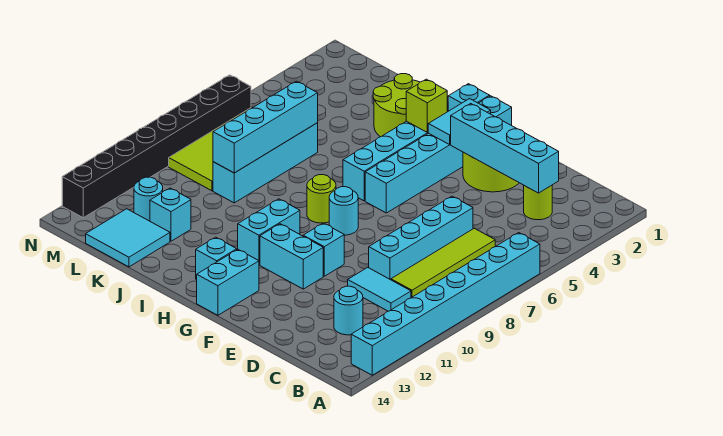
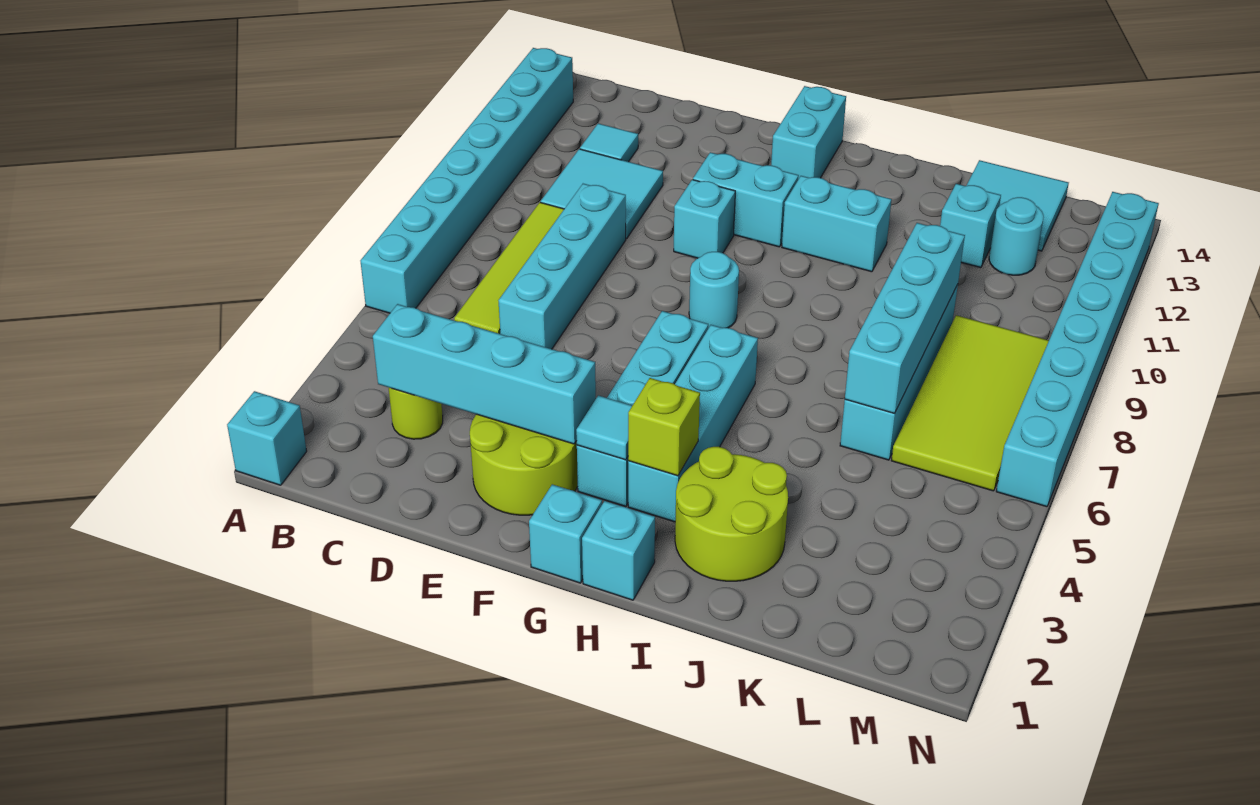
cyan 1x2 tile [348,267,411,311] -> cyan 2x2 tile [541,149,663,239]
cyan 1x1 round brick [334,286,363,335] -> cyan 1x1 tile [580,123,638,162]
cyan 1x2 tile [428,99,491,145] -> cyan 1x1 tile [576,395,632,460]
lime 1x1 round brick [307,175,336,223] -> none
cyan 1x2 brick [238,199,300,265] -> cyan 1x2 brick turned to [782,176,892,272]
cyan 1x1 brick [196,237,237,280] -> cyan 1x1 brick moved to [227,391,307,485]
black 1x8 brick [62,75,251,218] -> cyan 1x8 brick [996,192,1159,507]

